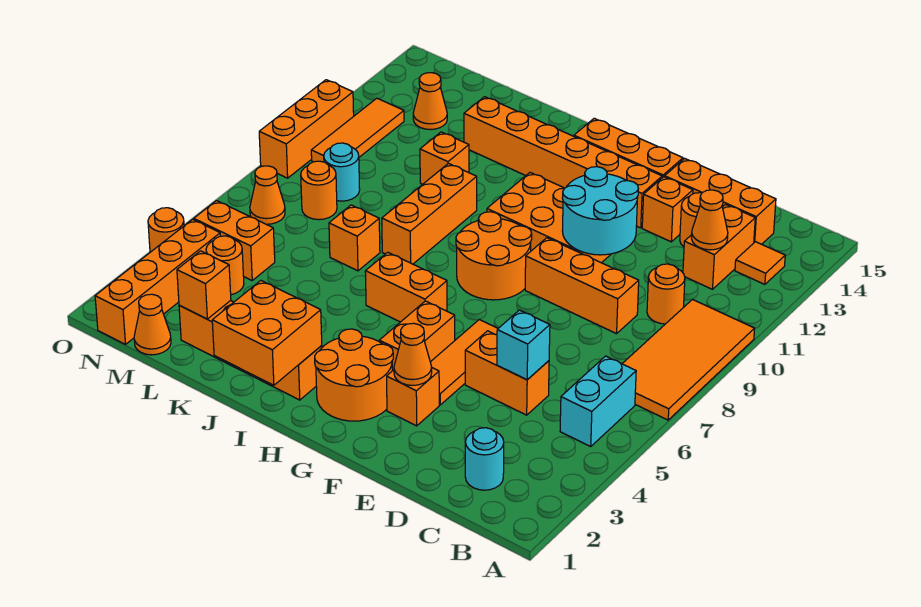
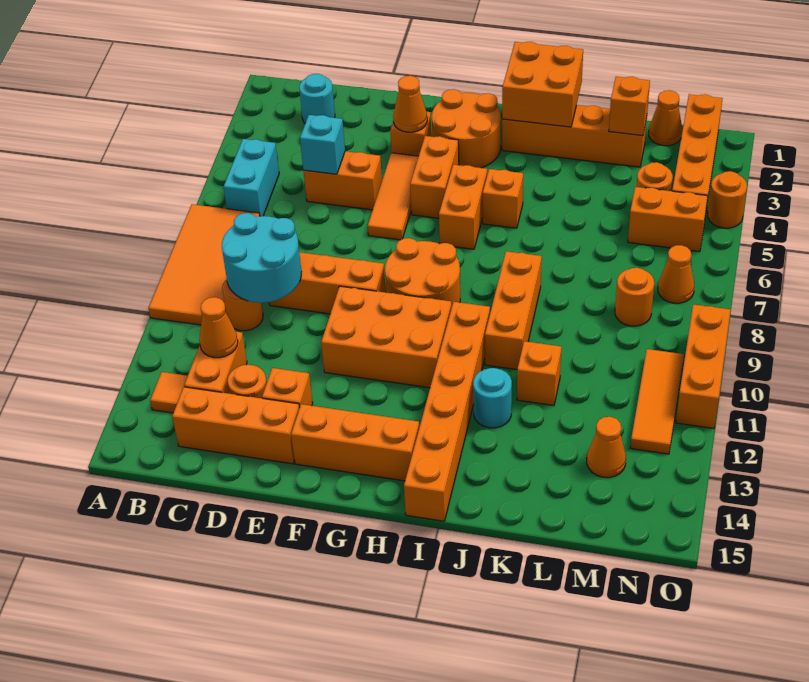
cyan 2x2 round brick [562,167,638,255] -> cyan 2x2 round brick moved to [222,213,302,303]
orange 1x6 brick [464,97,662,228] -> orange 1x6 brick turned to [404,302,490,521]
orange 1x2 brick [365,252,447,322] -> orange 1x2 brick turned to [439,165,487,249]
orange 1x1 brick [329,205,380,271] -> orange 1x1 brick moved to [483,169,523,228]
cyan 1x1 round brick [324,143,360,201] -> cyan 1x1 round brick moved to [473,368,512,428]

